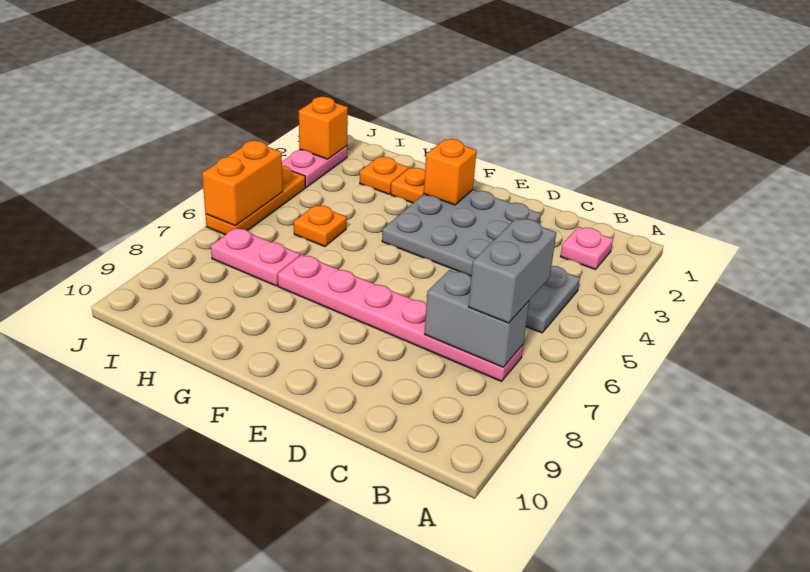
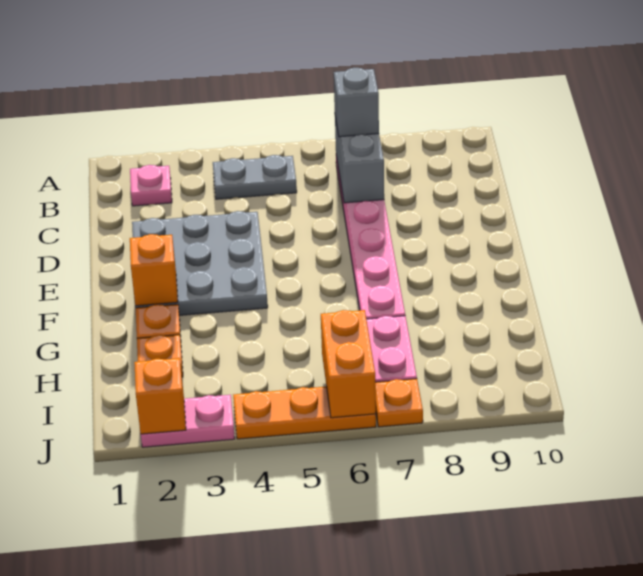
grey 1x2 brick [469,218,556,323] -> grey 1x1 brick [334,68,379,137]
orange 1x1 plate [294,205,347,247] -> orange 1x1 plate moved to [375,379,423,427]
orange 1x2 brick [202,141,283,226] -> orange 1x2 brick turned to [321,310,376,418]

